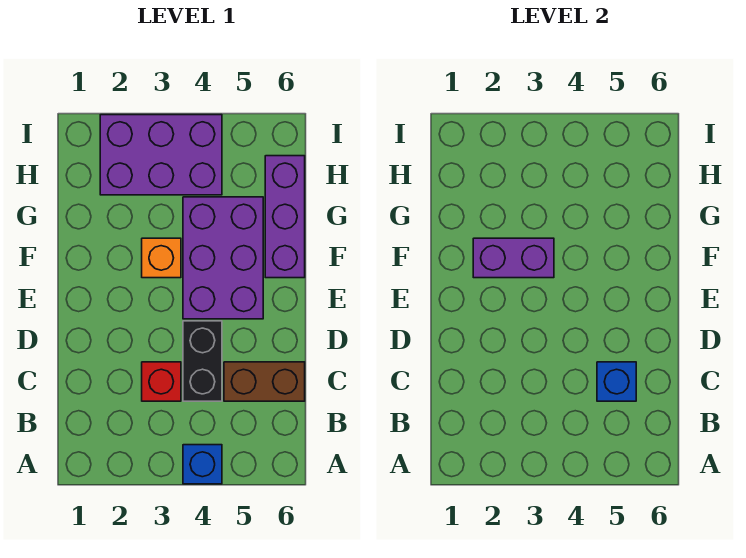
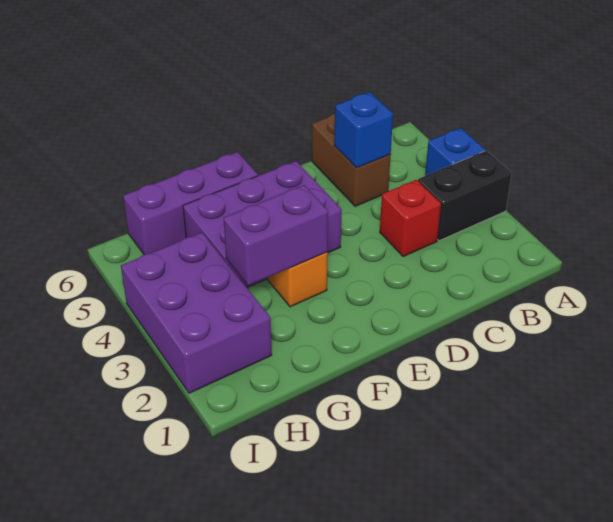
black 1x2 brick [183,321,222,401] -> black 1x2 brick moved to [418,151,512,241]
purple 1x2 brick [473,238,554,278] -> purple 1x2 brick turned to [224,185,328,286]

